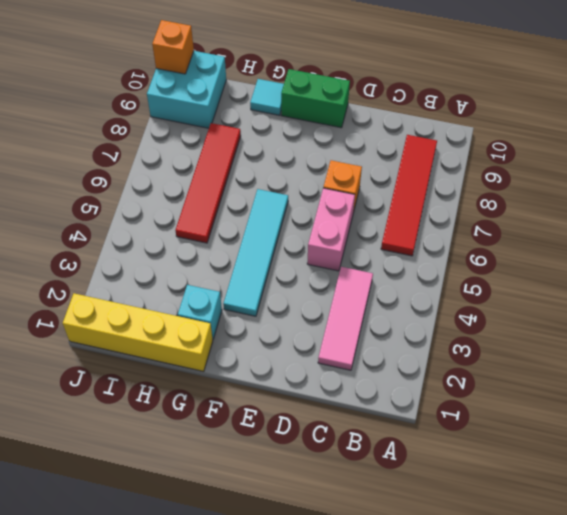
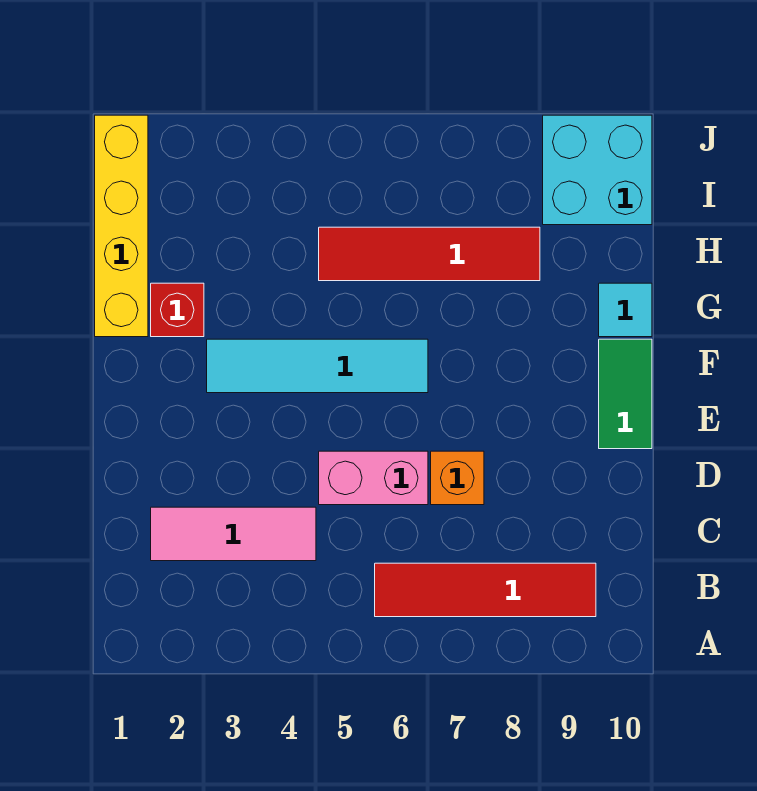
green 1x2 brick [281,69,350,128] -> green 1x2 tile [599,339,652,449]
cyan 1x1 brick [178,285,222,339] -> red 1x1 brick [151,283,204,337]
orange 1x1 brick [152,20,194,74] -> none

